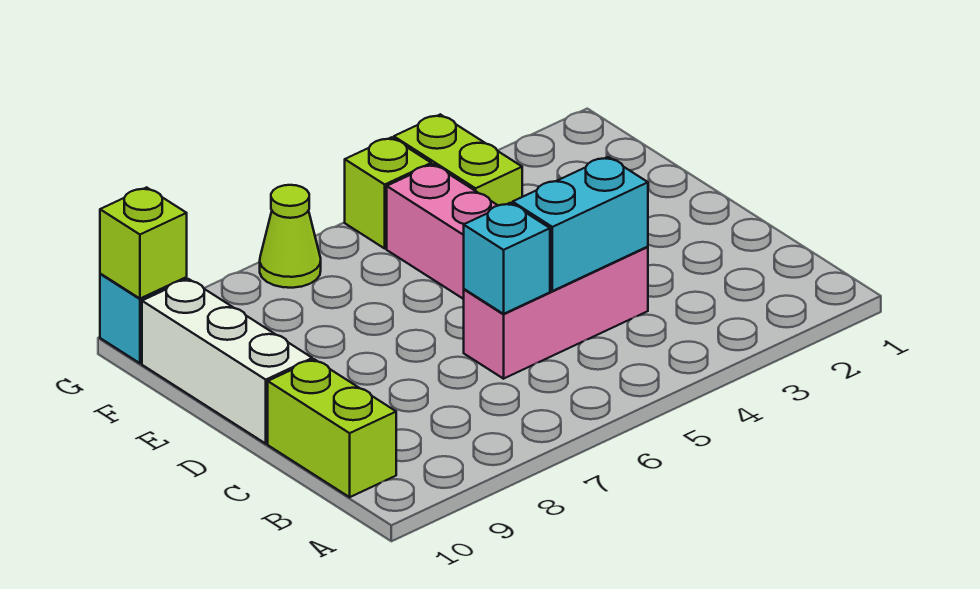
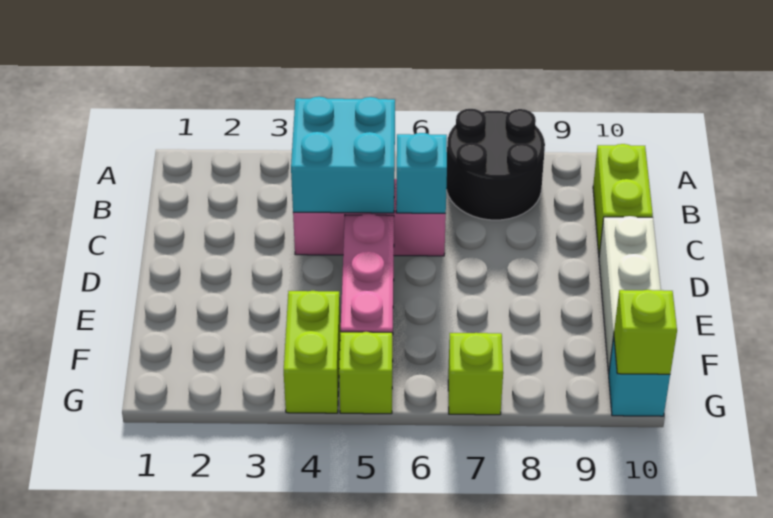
none -> black 2x2 round brick [446,109,545,220]
cyan 1x2 brick [513,157,648,291] -> cyan 2x2 brick [291,97,395,213]
lime 1x1 cone [260,185,321,288] -> lime 1x1 brick [448,333,503,415]

